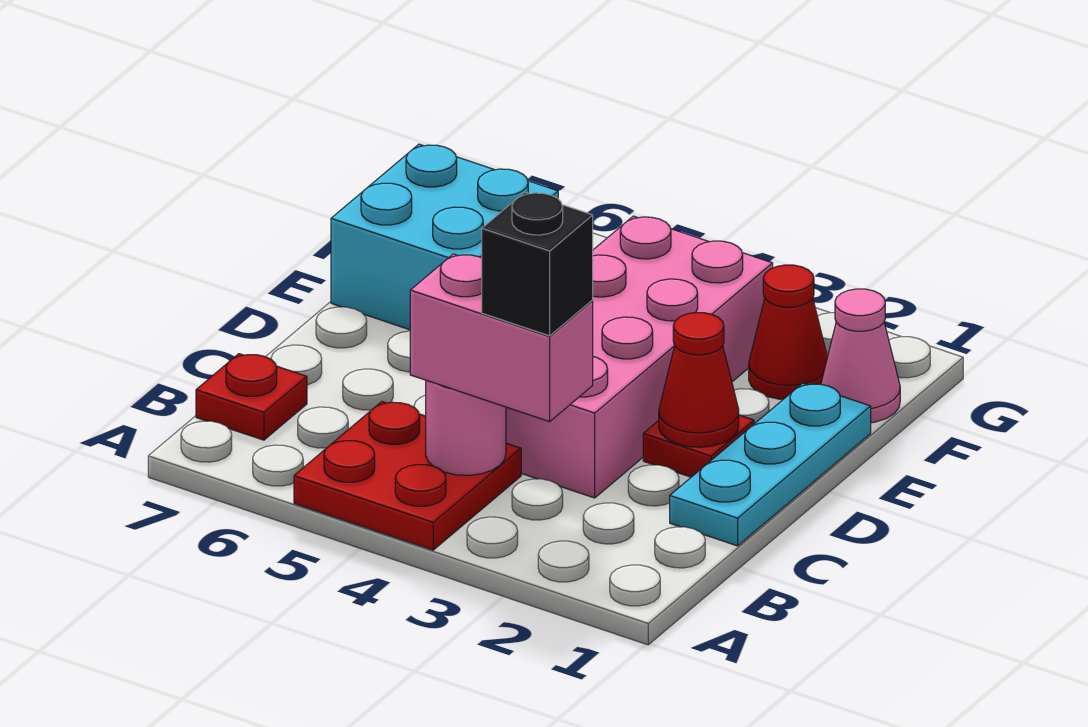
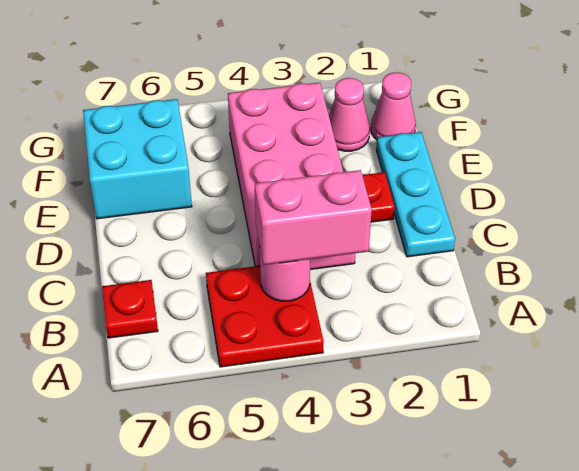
black 1x1 brick [482,192,593,336] -> none
red 1x1 cone [659,312,739,447] -> none
red 1x1 cone [749,265,827,399] -> pink 1x1 cone [329,78,370,151]

